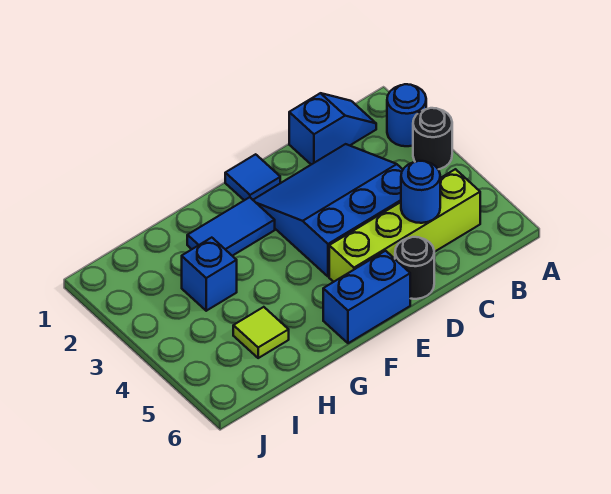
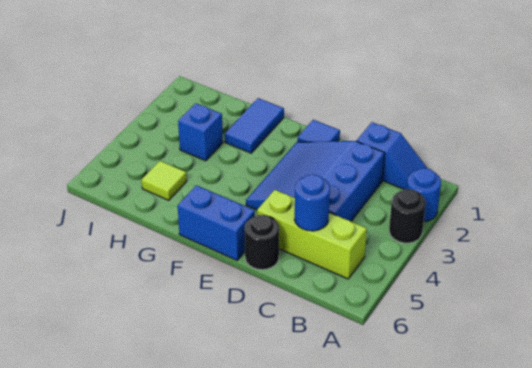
lime 1x4 brick [329,169,480,282] -> lime 1x3 brick [257,190,367,279]
blue 3x3 slope [253,144,403,277] -> blue 3x3 slope turned to [246,141,385,221]
blue 1x2 tile [187,197,275,256] -> blue 1x2 tile turned to [225,98,284,153]

